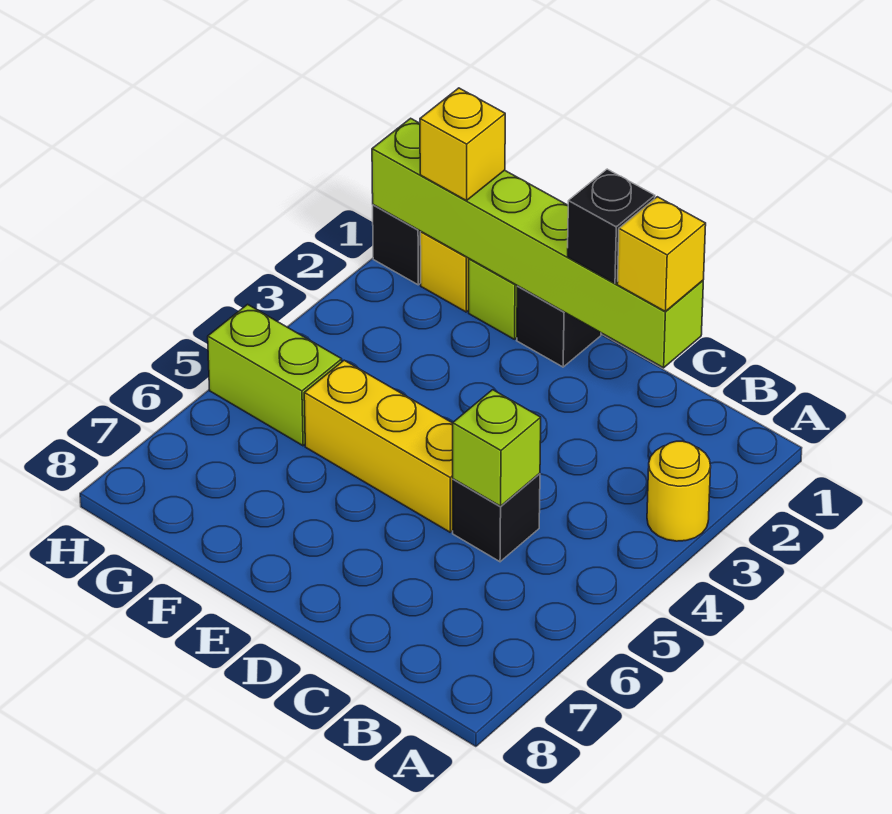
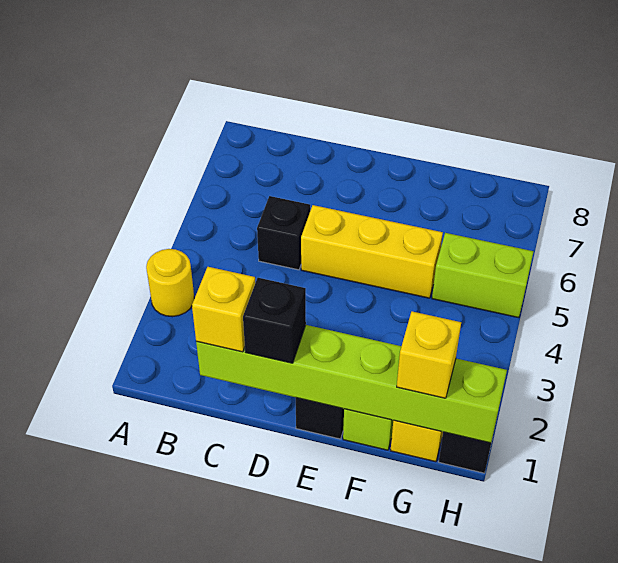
lime 1x1 brick [453,390,541,506] -> none

